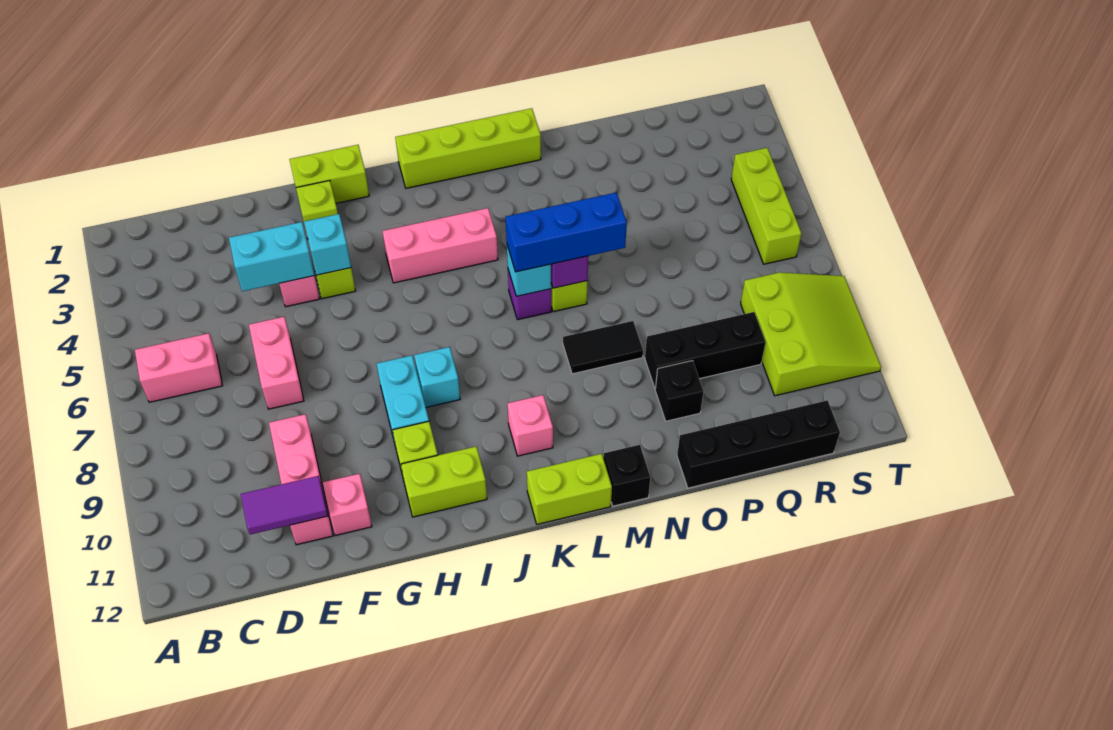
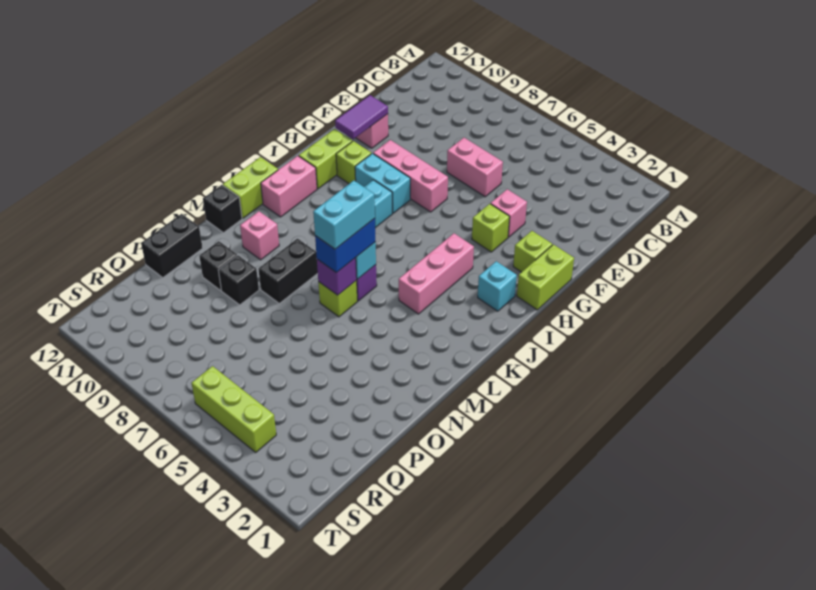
pink 1x2 brick [135,333,222,402] -> pink 1x2 brick moved to [261,156,317,217]
purple 1x2 tile [241,476,328,534] -> purple 1x2 tile moved to [335,95,388,139]
cyan 1x2 brick [229,222,314,291] -> cyan 1x2 brick moved to [313,181,375,249]
pink 1x3 brick [269,414,333,545] -> pink 1x3 brick moved to [373,140,448,212]
cyan 1x1 brick [304,214,351,275] -> cyan 1x1 brick moved to [478,261,517,311]
lime 1x4 brick [395,108,541,188] -> none
pink 1x1 brick [508,395,553,456] -> pink 1x1 brick moved to [240,211,279,260]
blue 1x3 brick [505,193,627,272] -> blue 1x2 brick [315,218,375,273]
black 1x2 tile [563,321,643,374] -> black 1x2 brick [258,239,318,303]
black 1x3 brick [645,312,766,389] -> black 1x1 brick [218,255,259,305]
black 1x4 brick [677,400,840,488] -> black 1x2 brick [141,214,203,278]
lime 3x3 slope [741,273,881,396] -> none

